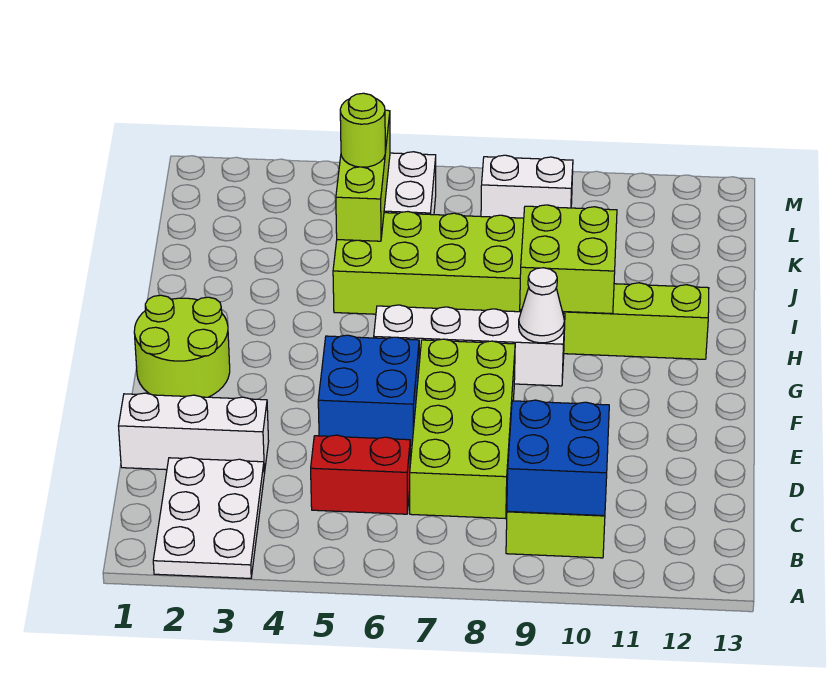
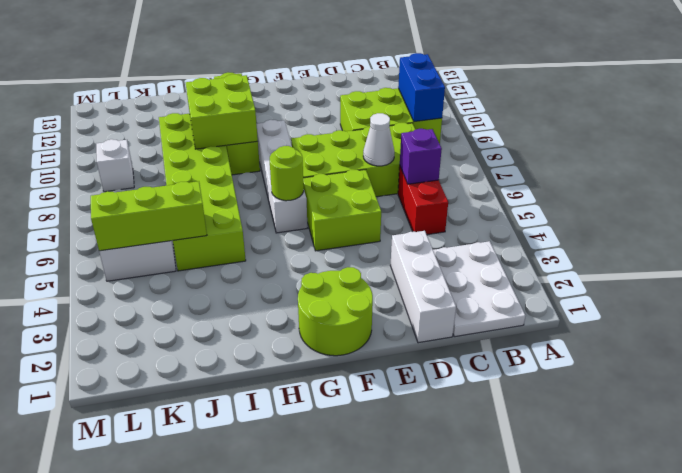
white 2x3 plate [153,457,264,578] -> white 2x3 plate turned to [433,241,525,337]
blue 2x2 brick [507,400,609,516] -> blue 1x2 brick [398,53,445,122]
none -> purple 1x1 brick [400,129,442,184]
blue 2x2 brick [318,335,419,446] -> lime 2x2 brick [303,170,381,251]
white 1x1 cone [519,268,564,343] -> white 1x1 cone moved to [363,113,394,166]
lime 1x1 round brick [340,93,385,167] -> lime 1x1 round brick moved to [270,146,304,201]
white 1x2 brick [481,155,573,218] -> white 1x1 brick [96,139,134,192]

